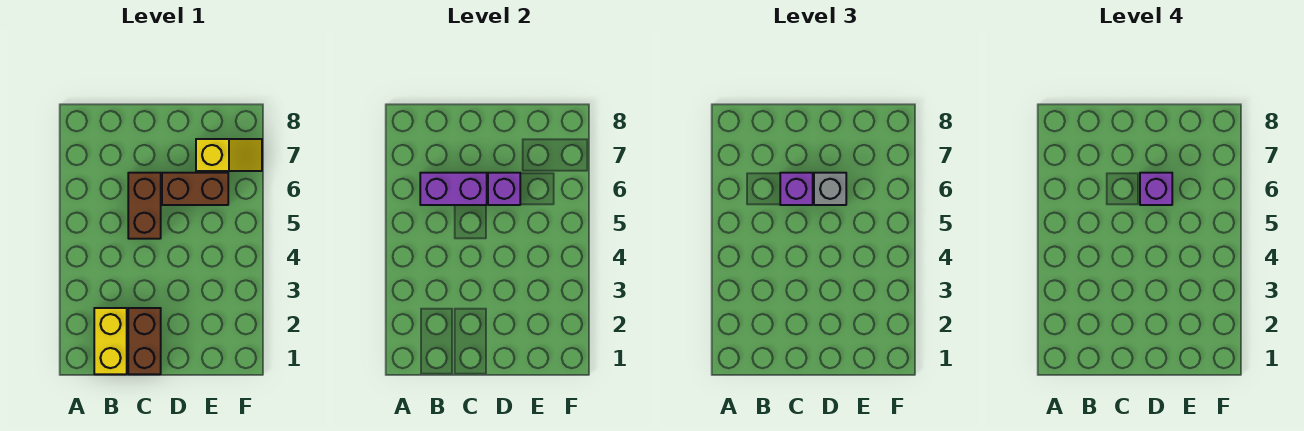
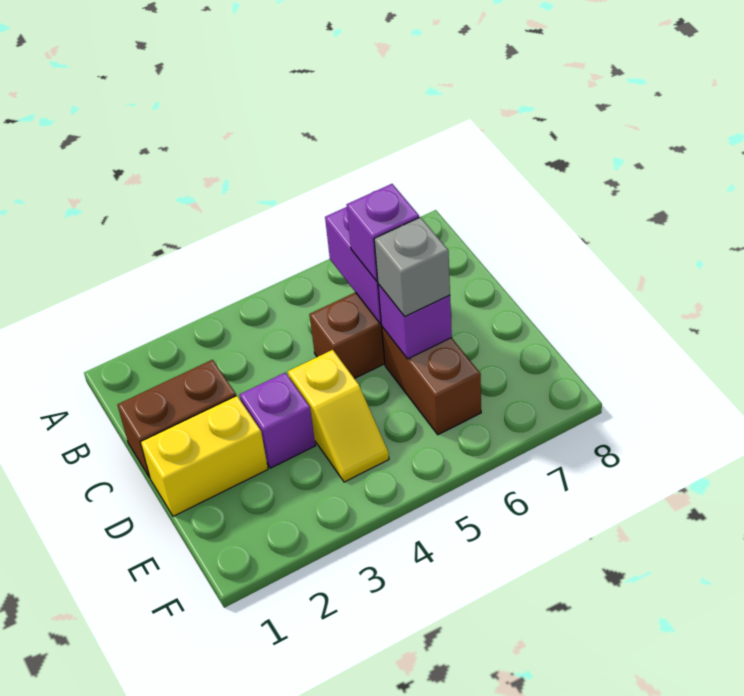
yellow 1x2 brick [94,308,127,374] -> yellow 1x2 brick moved to [141,396,268,516]
purple 1x1 brick [1140,173,1172,205] -> purple 1x1 brick moved to [239,373,316,468]
yellow 1x2 slope [196,139,262,171] -> yellow 1x2 slope moved to [288,350,389,482]

